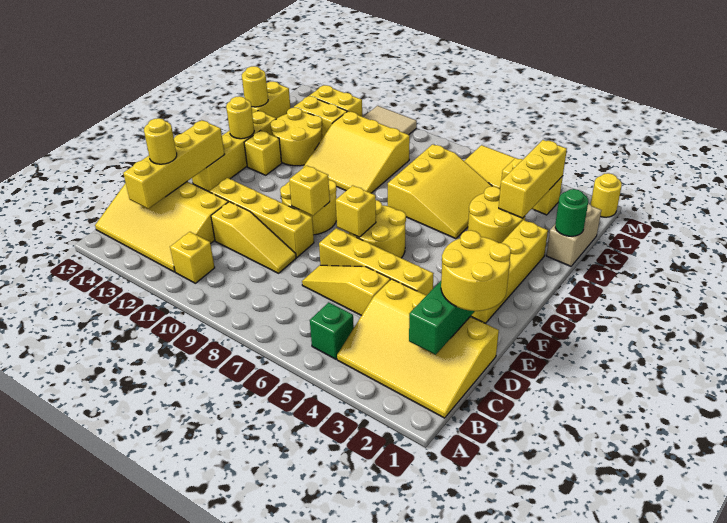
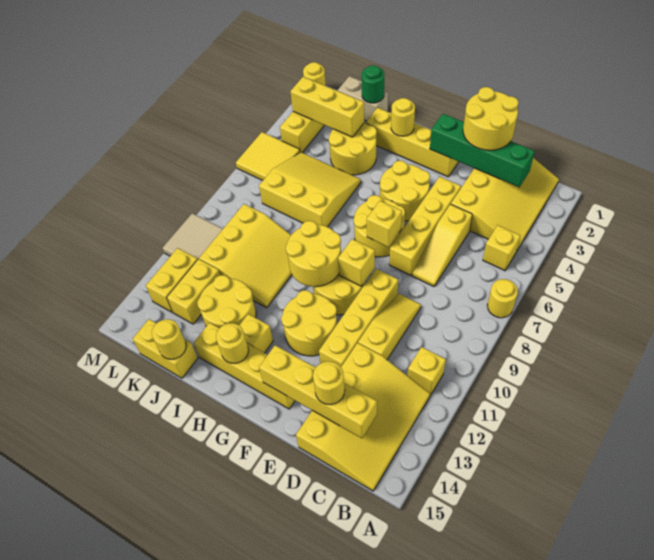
none -> yellow 1x1 round brick [487,279,518,318]
green 1x1 brick [310,302,354,359] -> yellow 1x1 brick [483,225,520,271]
none -> yellow 2x2 round brick [380,161,430,221]
none -> yellow 2x2 round brick [281,290,337,356]
none -> yellow 2x2 round brick [286,221,341,287]
none -> yellow 1x1 round brick [391,98,415,136]

